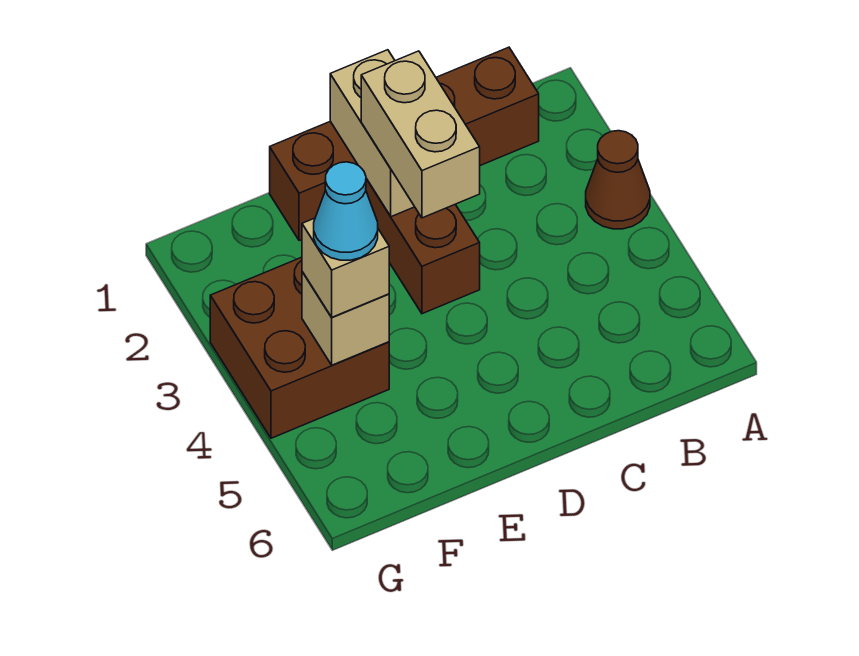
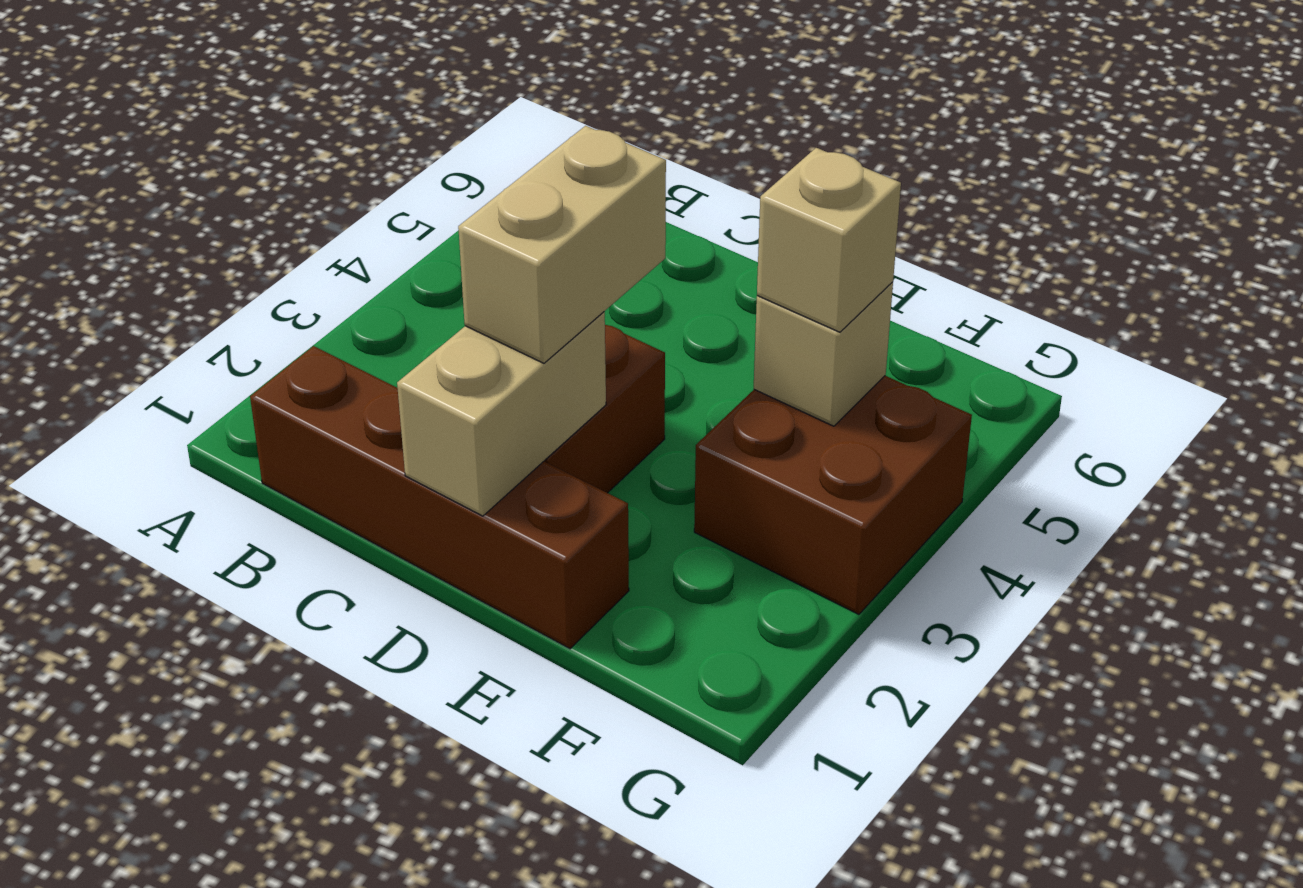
brown 1x1 cone [586,131,650,229] -> none
cyan 1x1 cone [314,162,378,260] -> none

